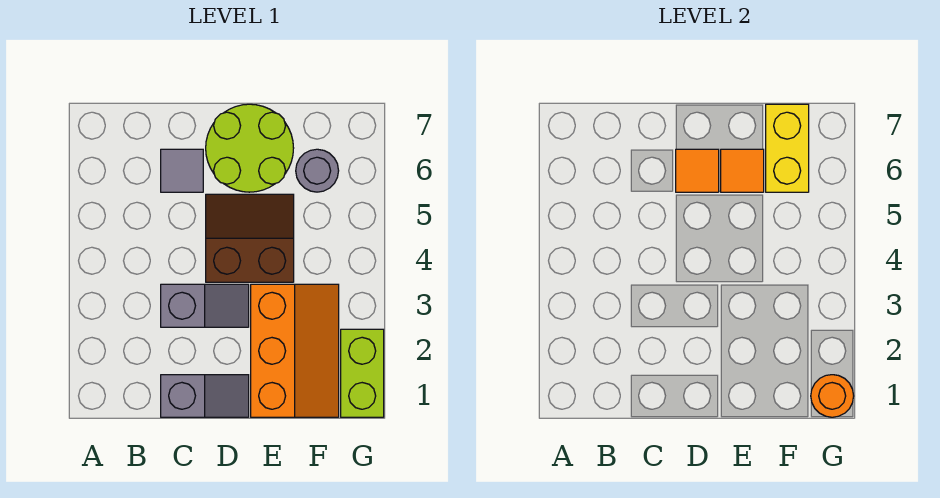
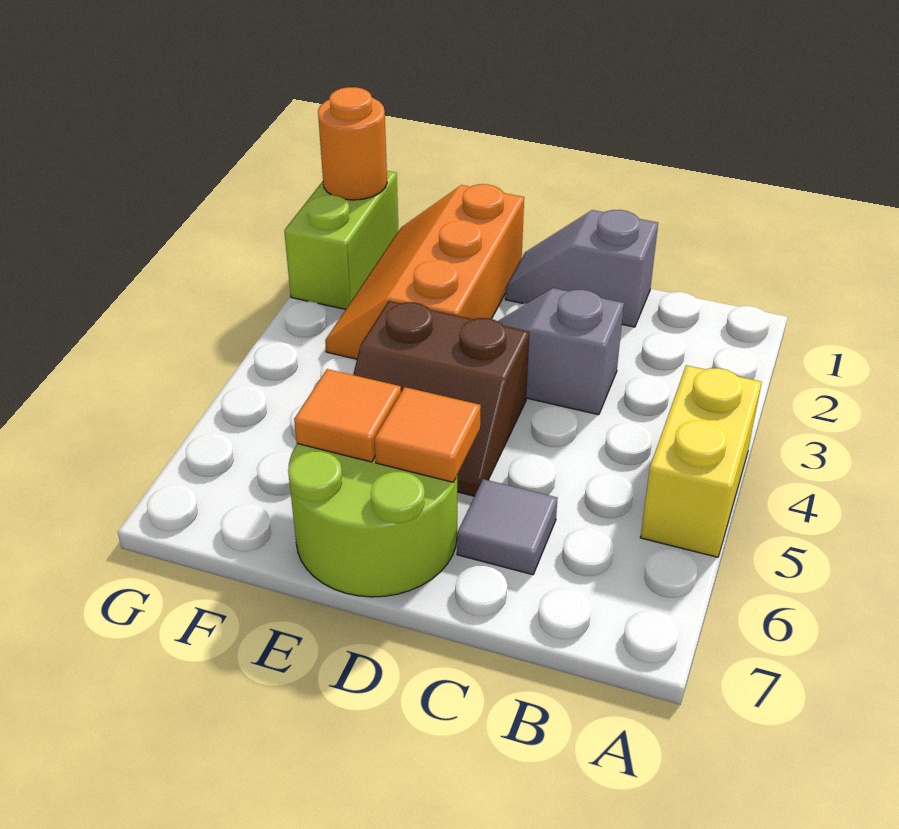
grey 1x1 round brick [296,149,339,192] -> none
yellow 1x2 brick [766,104,809,192] -> yellow 1x2 brick moved to [640,365,762,557]

